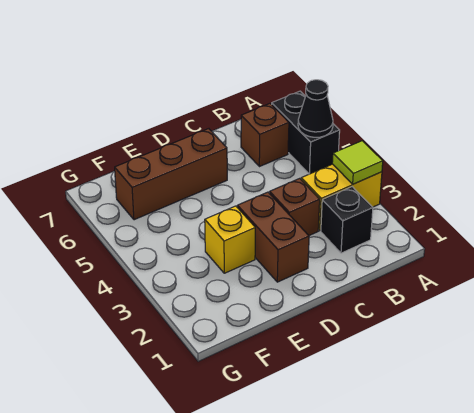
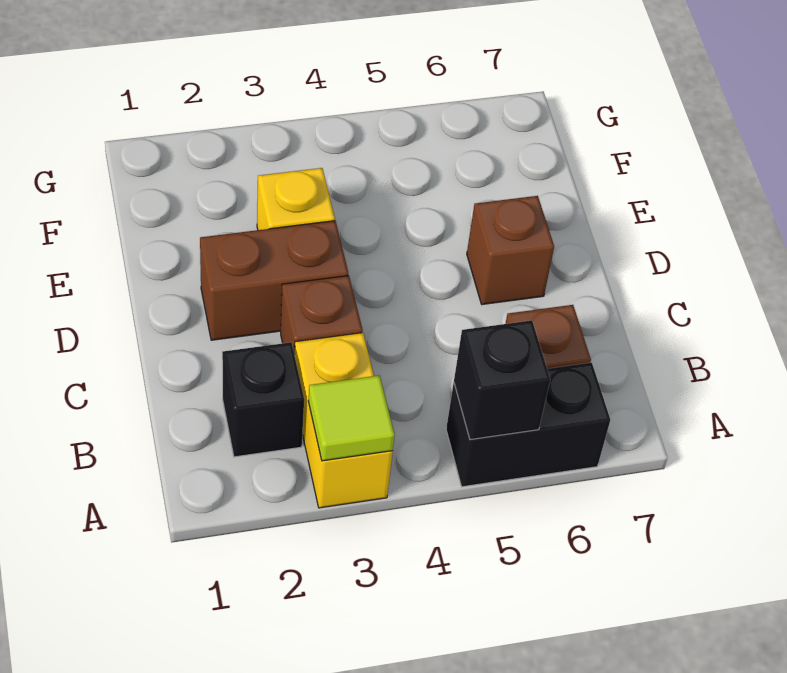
black 1x1 cone [298,80,333,137] -> black 1x1 brick [454,320,550,440]
brown 1x3 brick [115,129,227,220] -> brown 1x1 brick [467,196,554,305]

